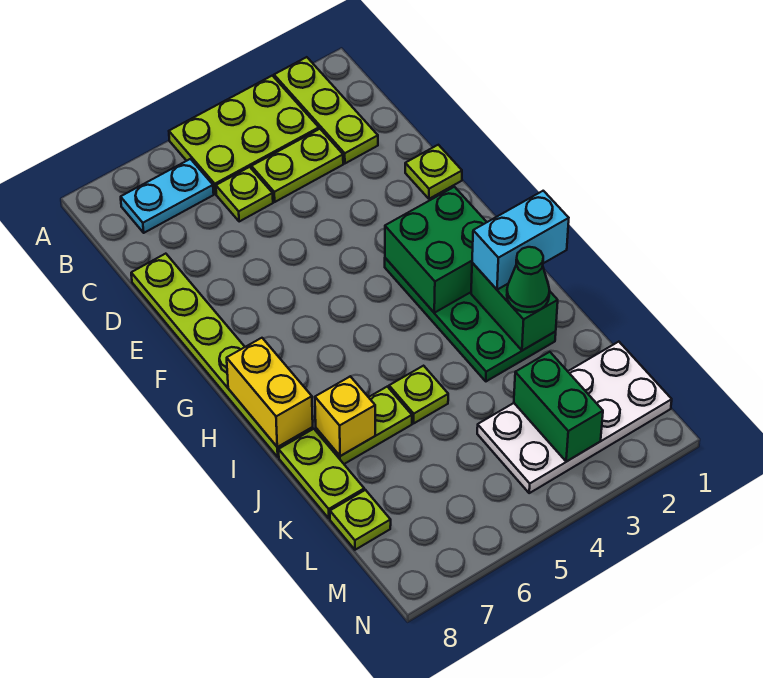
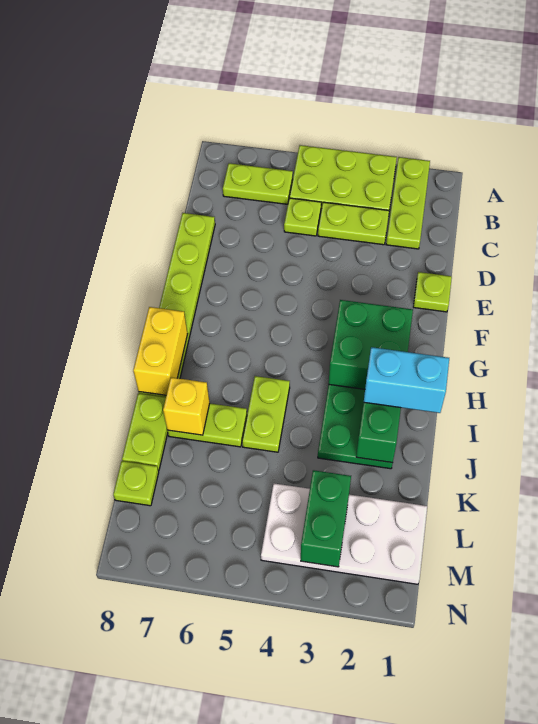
cyan 1x2 plate [121,159,214,233] -> lime 1x2 plate [223,163,293,204]
green 1x1 cone [507,247,550,312] -> none
lime 1x1 plate [389,366,448,423] -> lime 1x2 plate [242,376,290,452]

